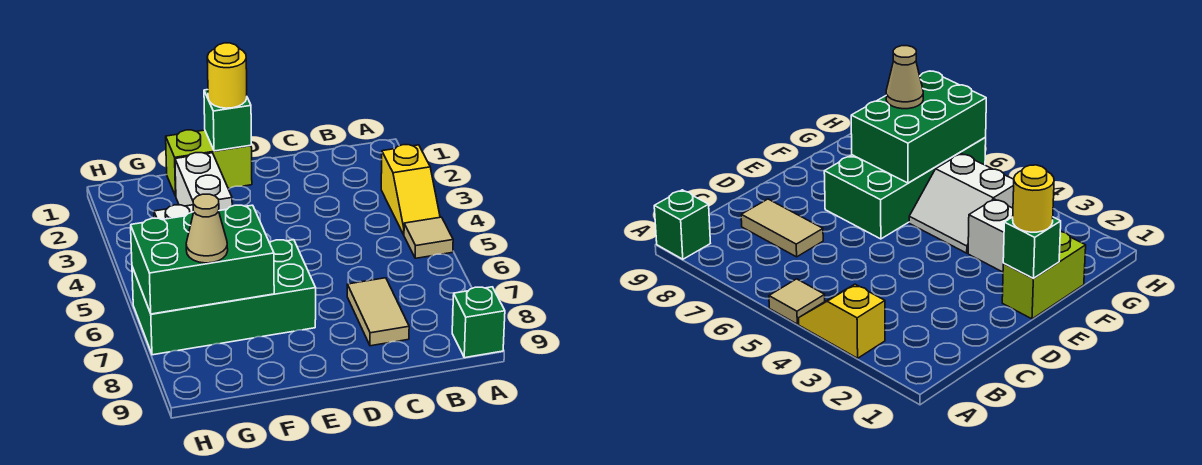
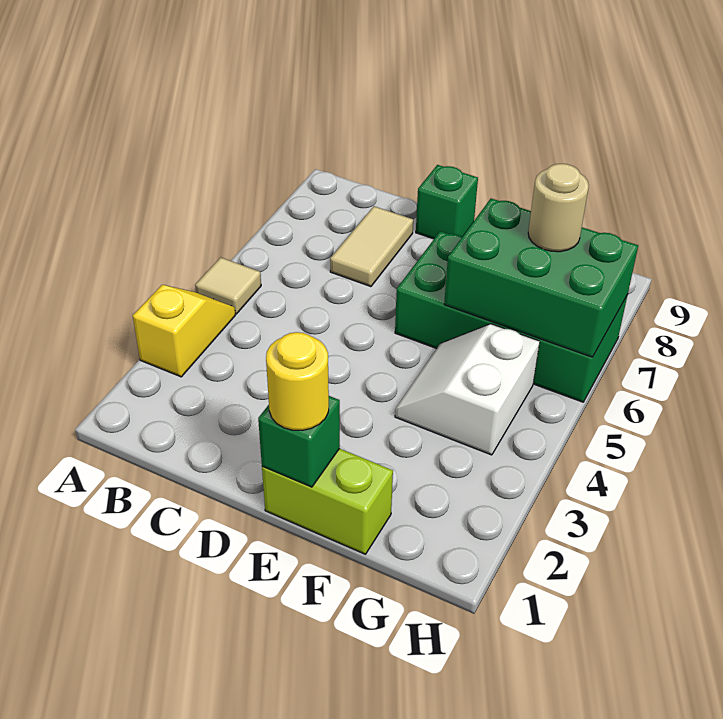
green 1x1 brick [452,287,505,358] -> green 1x1 brick moved to [416,165,478,239]
white 1x2 brick [175,153,232,211] -> none
tan 1x1 cone [186,194,228,263] -> tan 1x1 round brick [528,164,589,252]

